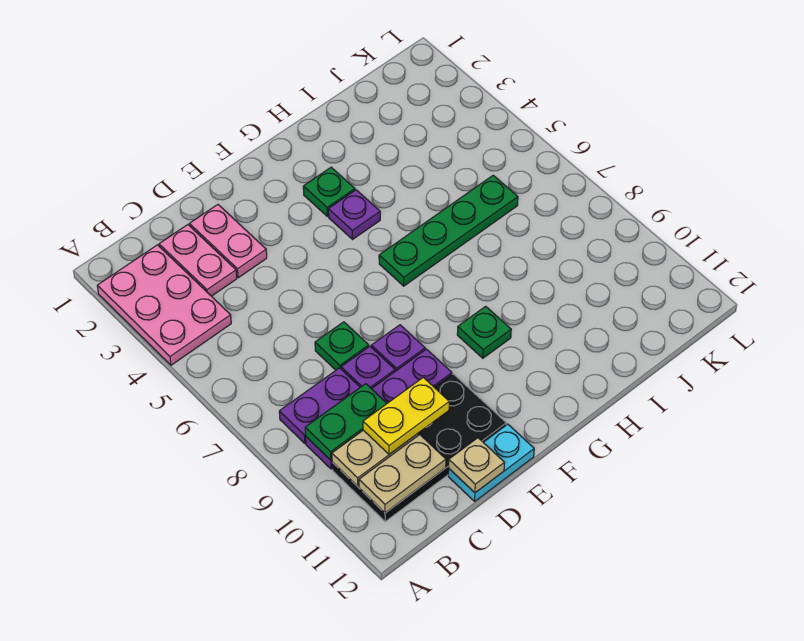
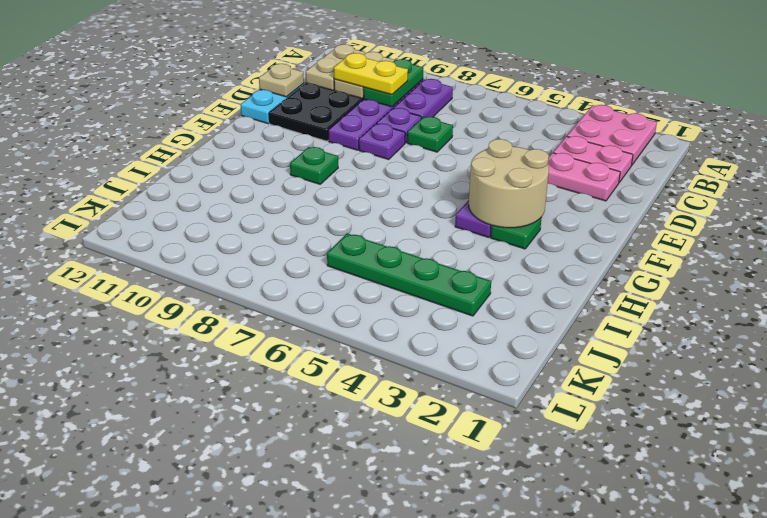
pink 2x3 plate [97,245,231,365] -> pink 2x2 plate [567,105,657,165]
yellow 1x2 plate [363,377,449,454] -> yellow 1x2 plate turned to [334,53,408,95]
none -> tan 2x2 round brick [469,139,549,228]
green 1x4 plate [379,175,518,286] -> green 1x4 plate turned to [327,233,491,316]

